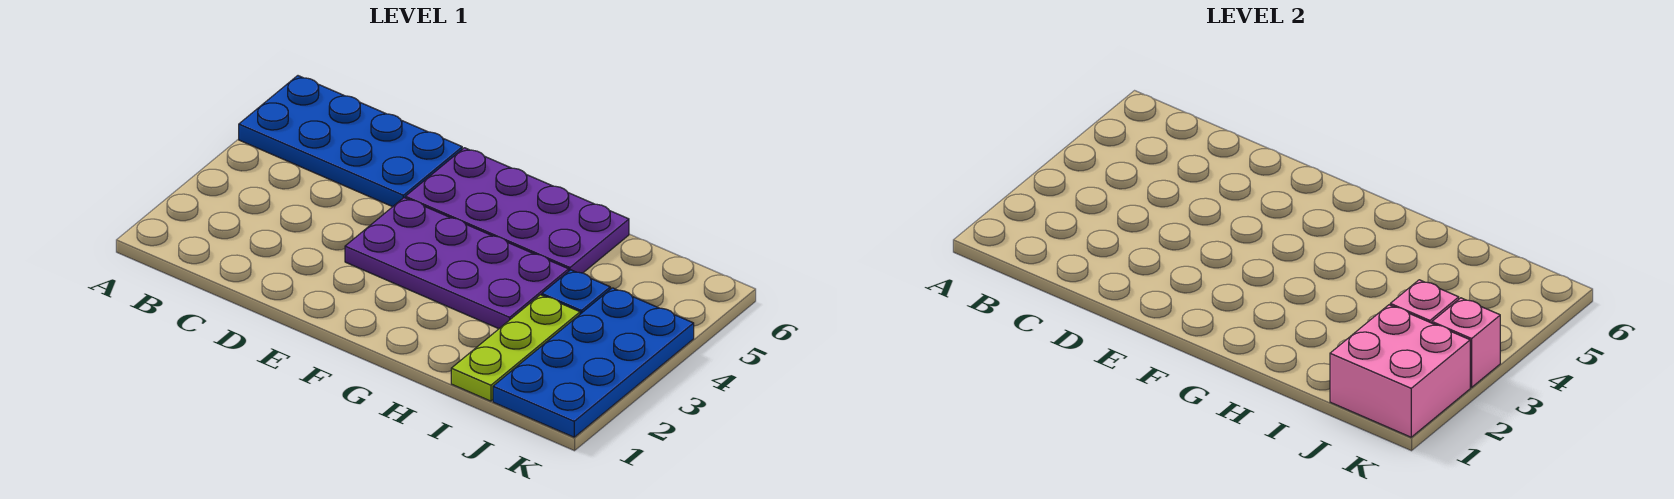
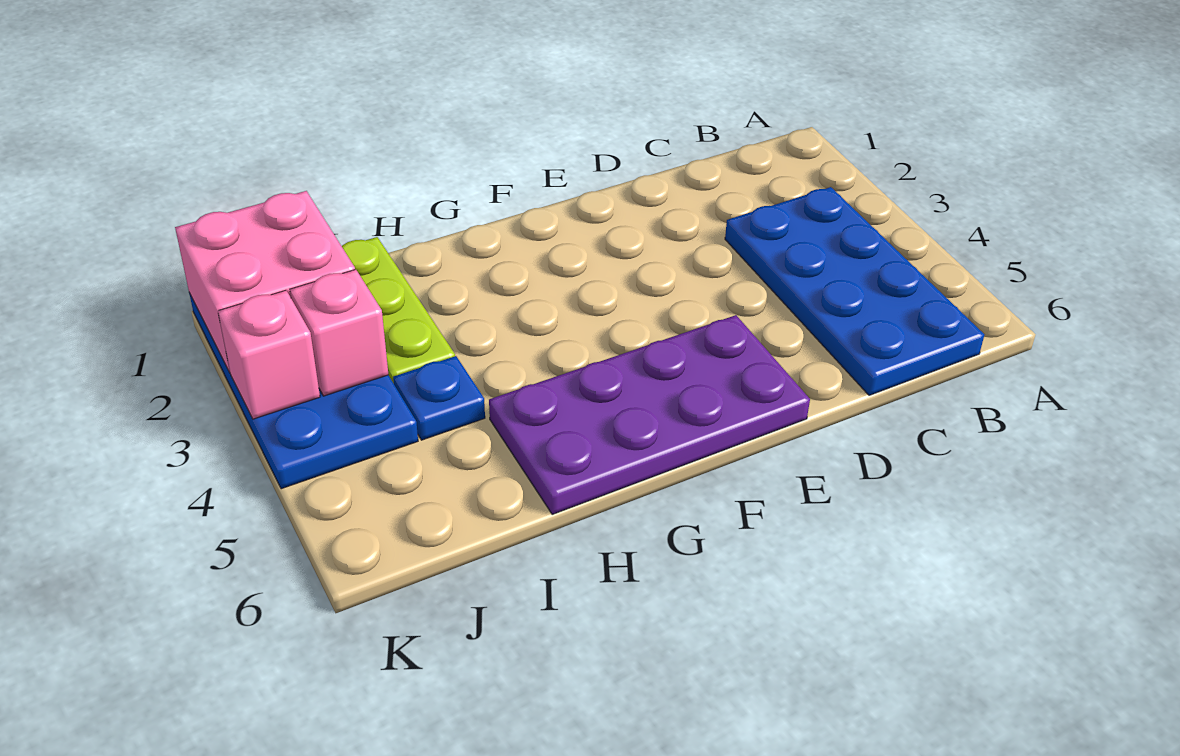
blue 2x4 plate [239,76,462,207] -> blue 2x4 plate turned to [725,187,984,395]
purple 2x4 plate [345,198,569,329] -> none

